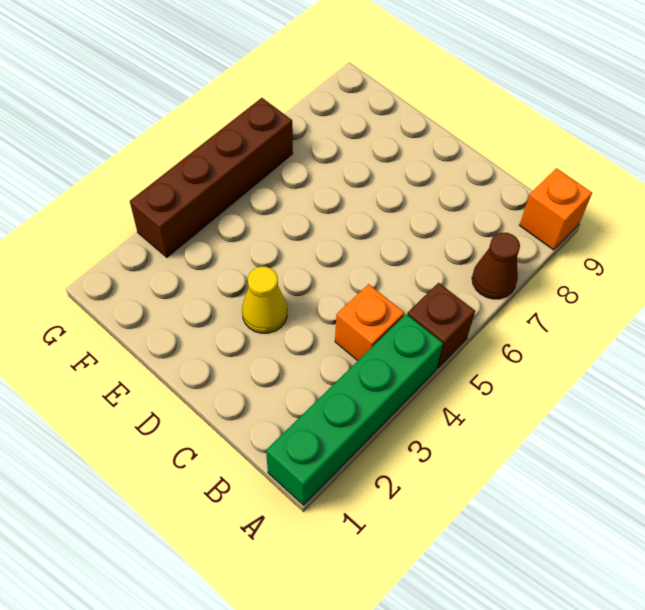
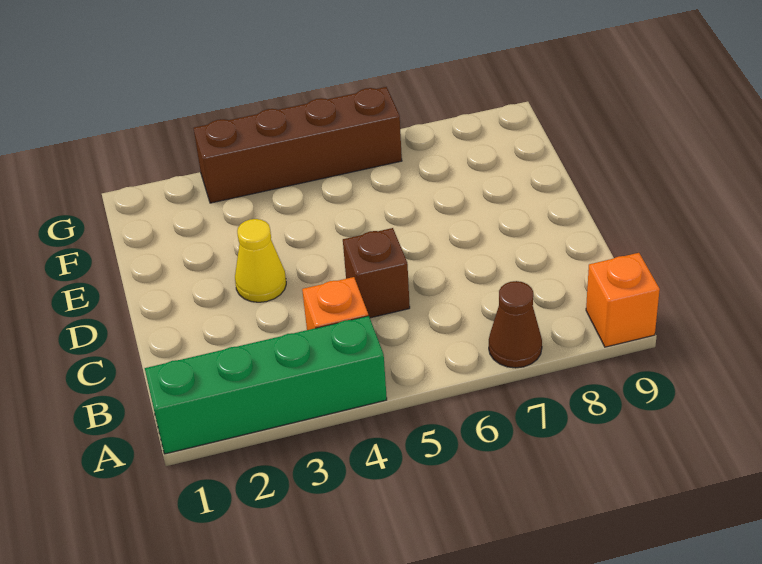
brown 1x1 brick [407,283,475,368] -> brown 1x1 brick moved to [343,228,410,318]

